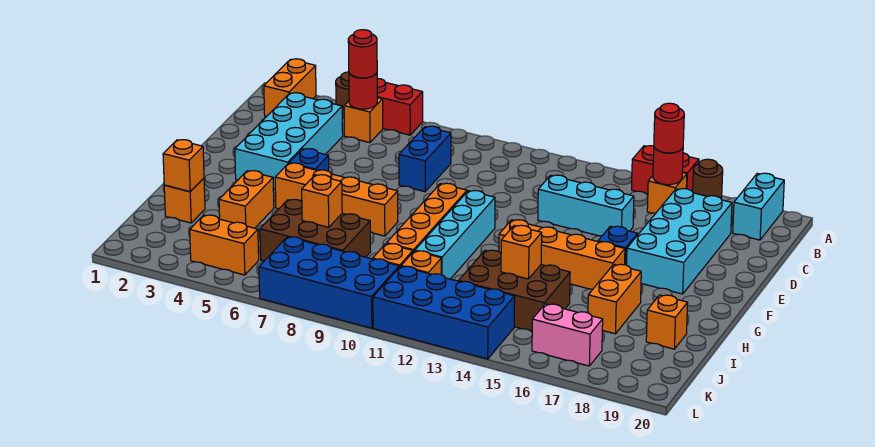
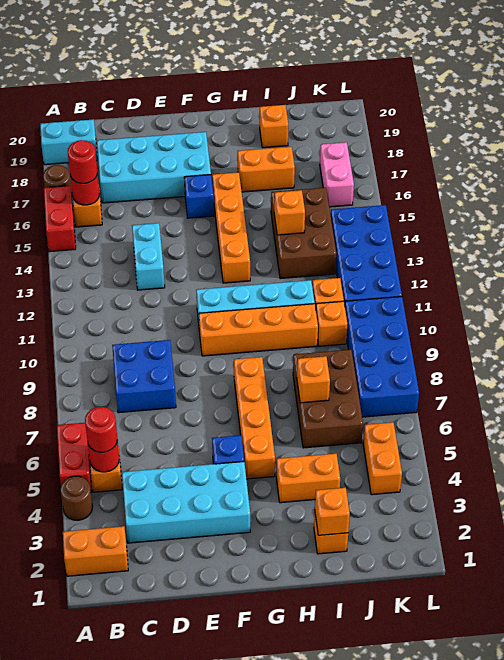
blue 1x2 brick [399,126,451,192] -> blue 2x2 brick [112,340,176,413]
cyan 1x3 brick [538,175,634,236] -> cyan 1x2 brick [132,223,165,290]

